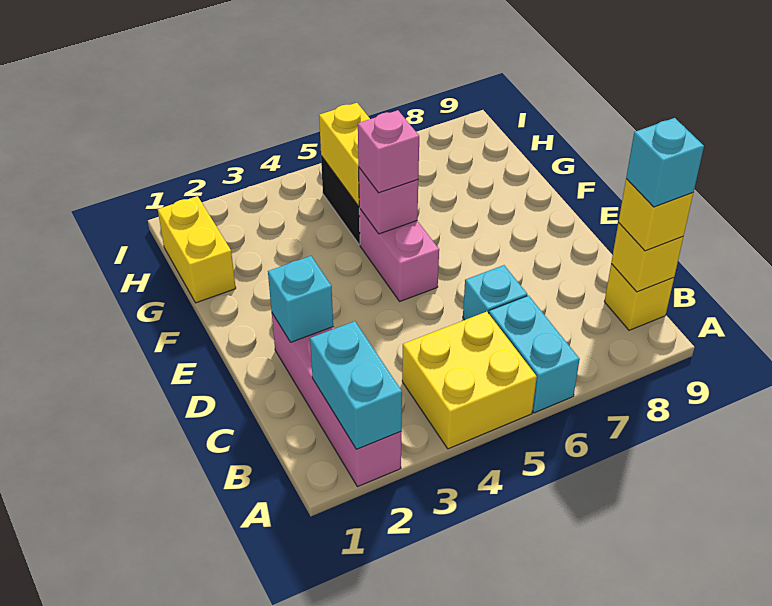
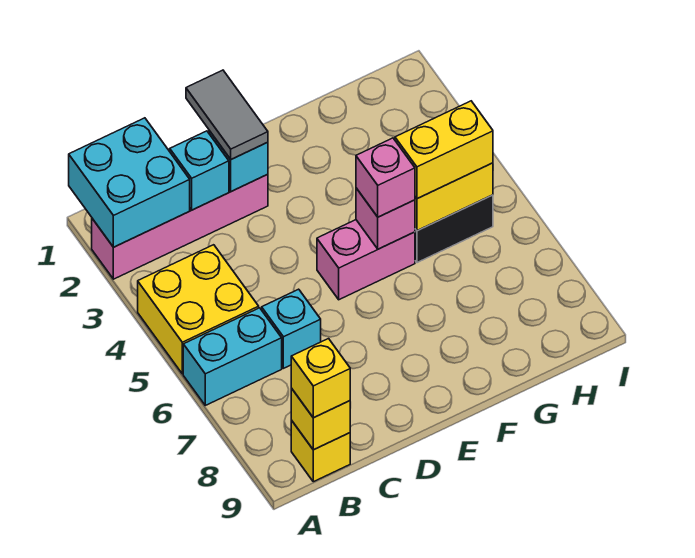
cyan 1x2 brick [310,321,402,449] -> cyan 2x2 brick [69,118,190,247]
cyan 1x1 brick [626,118,704,207] -> cyan 1x1 brick moved to [170,131,229,210]
none -> grey 1x2 tile [186,70,268,159]
yellow 1x2 brick [158,196,236,303] -> yellow 1x2 brick moved to [395,101,493,199]

